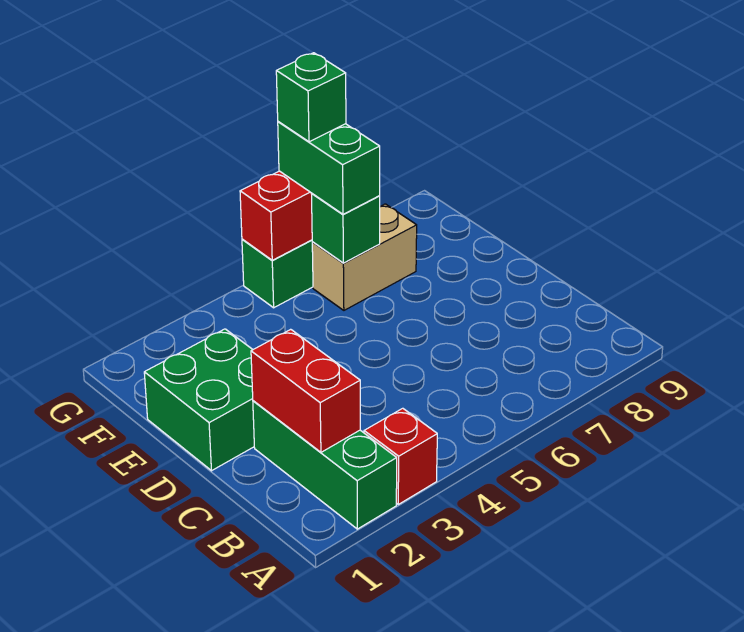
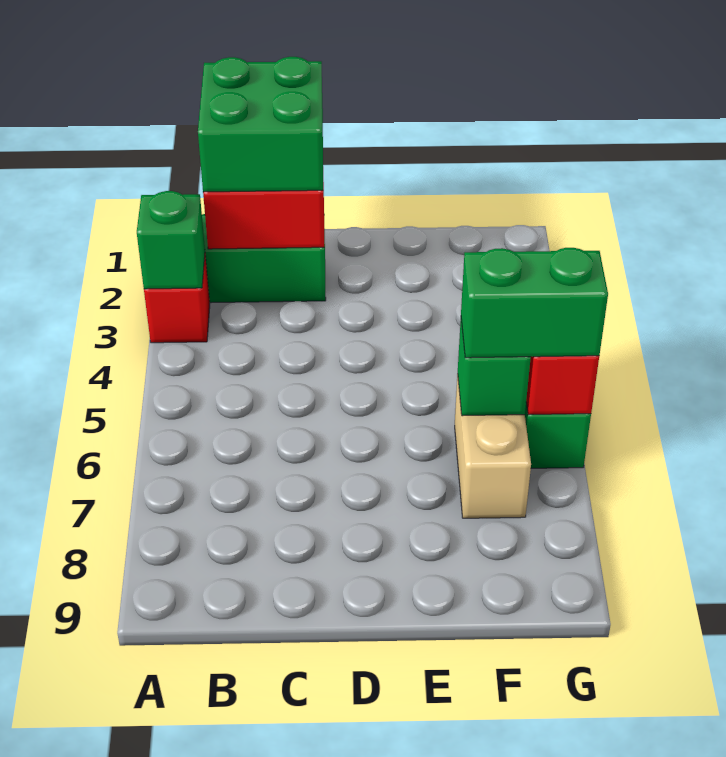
green 2x2 brick [144,329,254,471] -> green 2x2 brick moved to [198,57,323,192]
green 1x1 brick [276,53,346,142] -> green 1x1 brick moved to [137,191,205,289]

